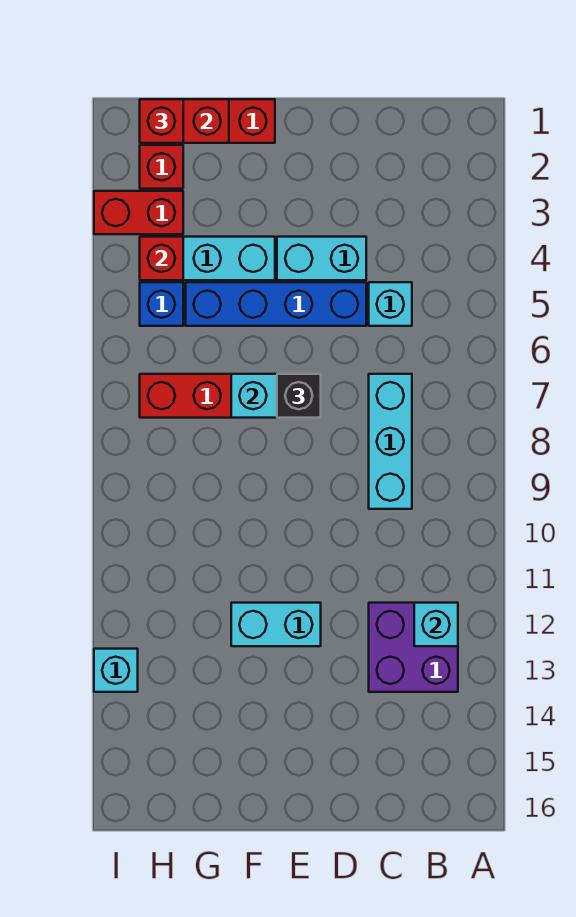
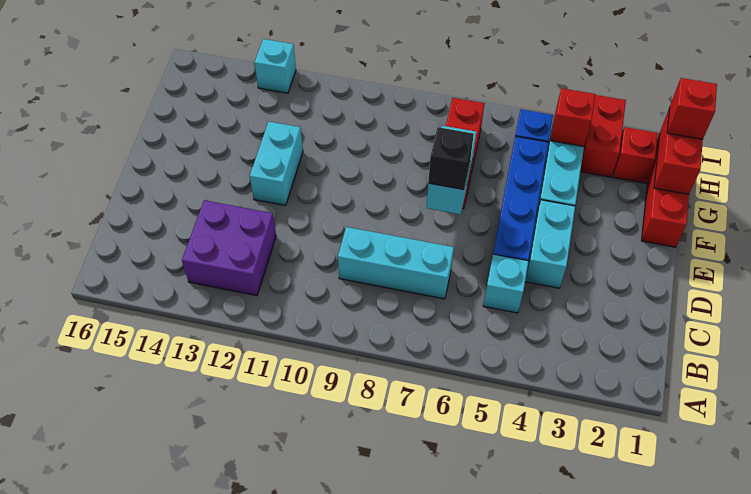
cyan 1x1 brick [414,603,458,646] -> none

